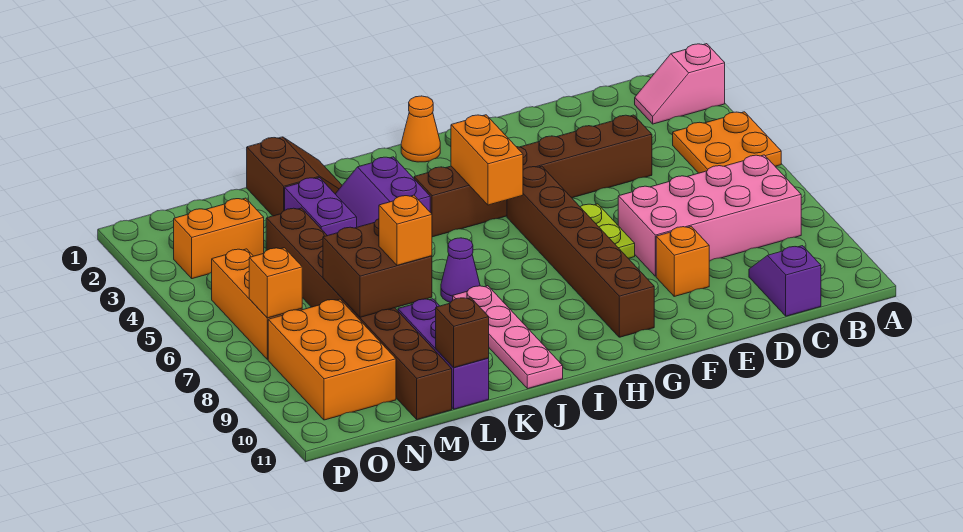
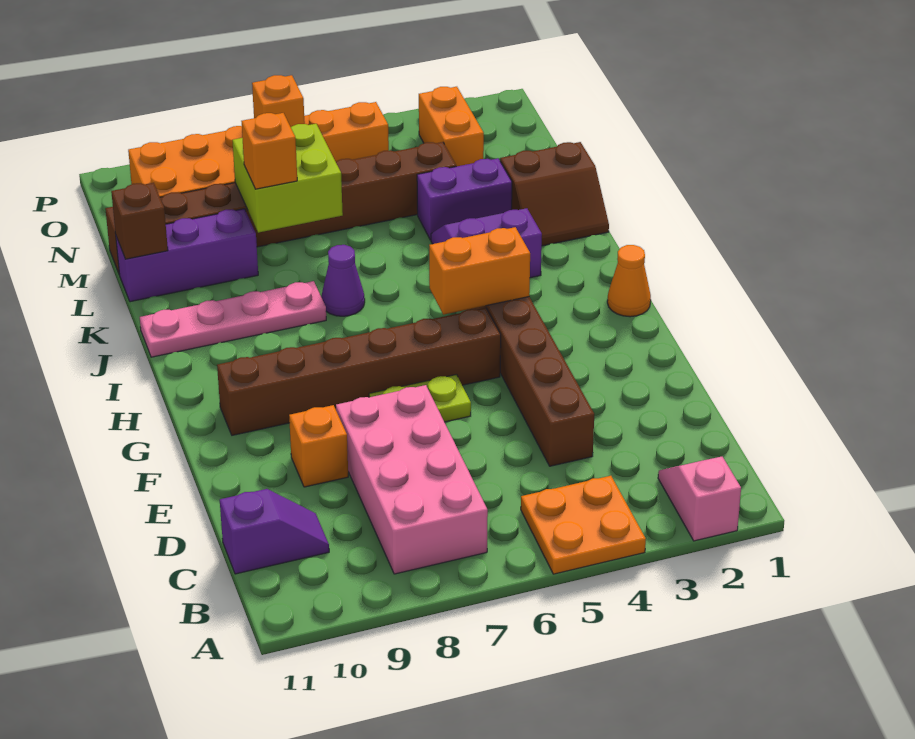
brown 2x2 brick [323,219,432,317] -> lime 2x2 brick [232,124,343,233]

